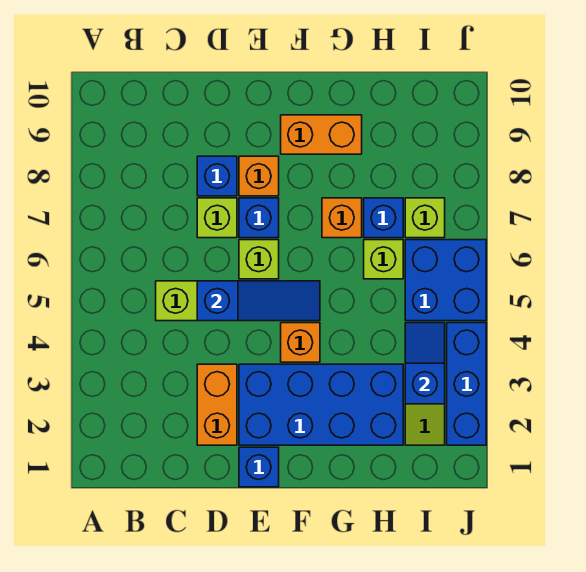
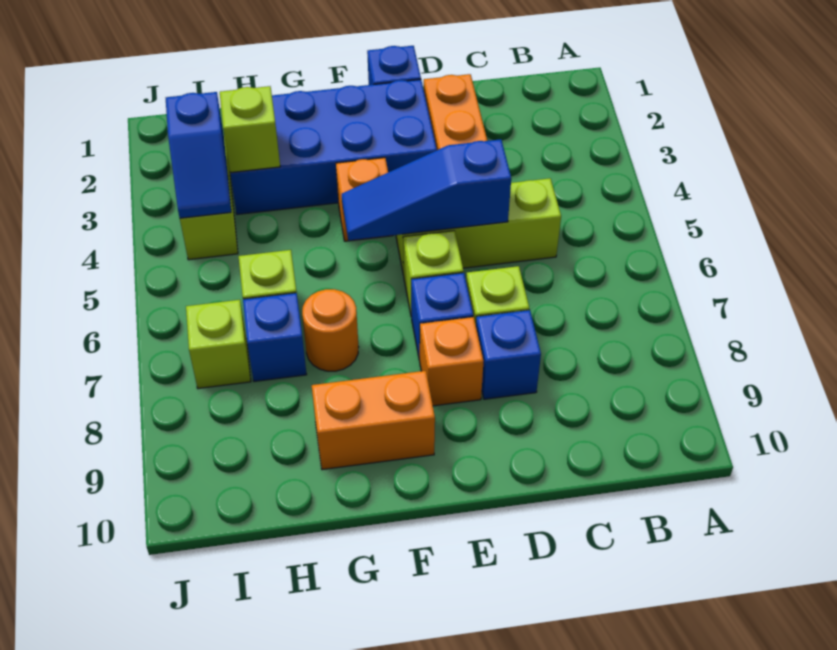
orange 1x1 brick [322,198,362,238] -> orange 1x1 round brick [302,289,359,371]
none -> lime 1x1 brick [220,86,280,173]
blue 2x2 brick [405,240,486,321] -> none
blue 1x3 brick [447,323,486,445] -> none

